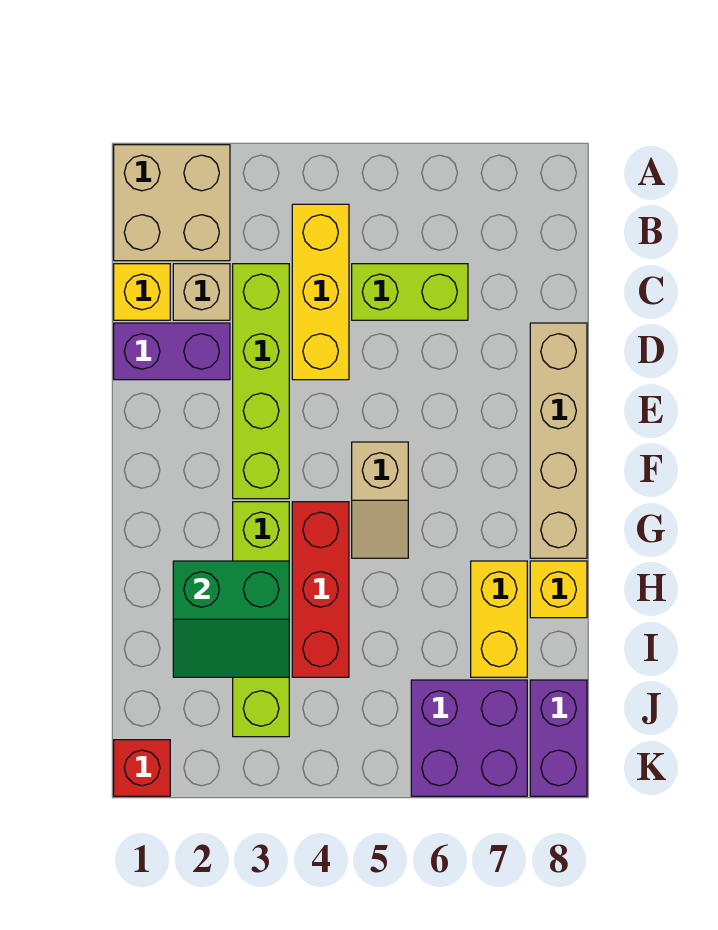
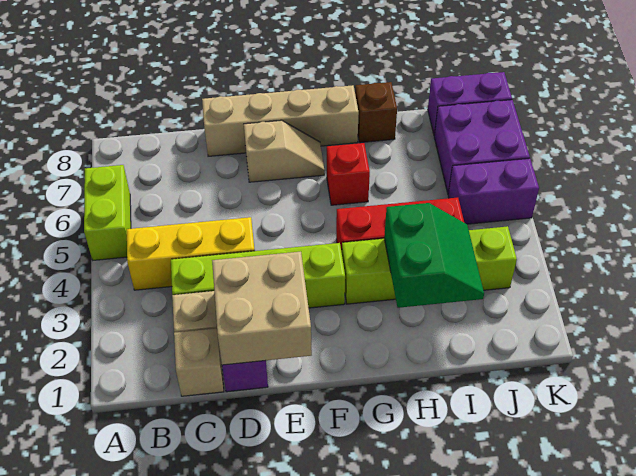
tan 2x2 brick [114,145,230,261] -> tan 2x2 brick moved to [212,252,312,365]
yellow 1x1 brick [114,264,170,320] -> tan 1x1 brick [174,328,224,396]
lime 1x2 brick [352,264,468,320] -> lime 1x2 brick moved to [84,165,131,260]
tan 1x2 slope [352,442,408,558] -> tan 1x2 slope moved to [244,120,324,182]
yellow 1x2 brick [471,561,527,677] -> none
yellow 1x1 brick [530,561,587,618] -> brown 1x1 brick [355,82,397,143]
none -> purple 1x2 brick [448,158,539,224]
red 1x1 brick [114,740,170,796] -> red 1x1 brick moved to [327,143,370,205]

